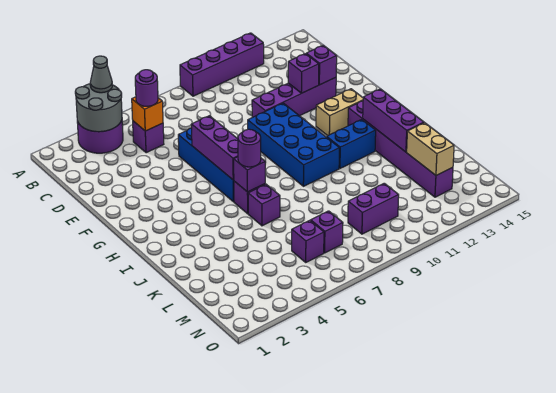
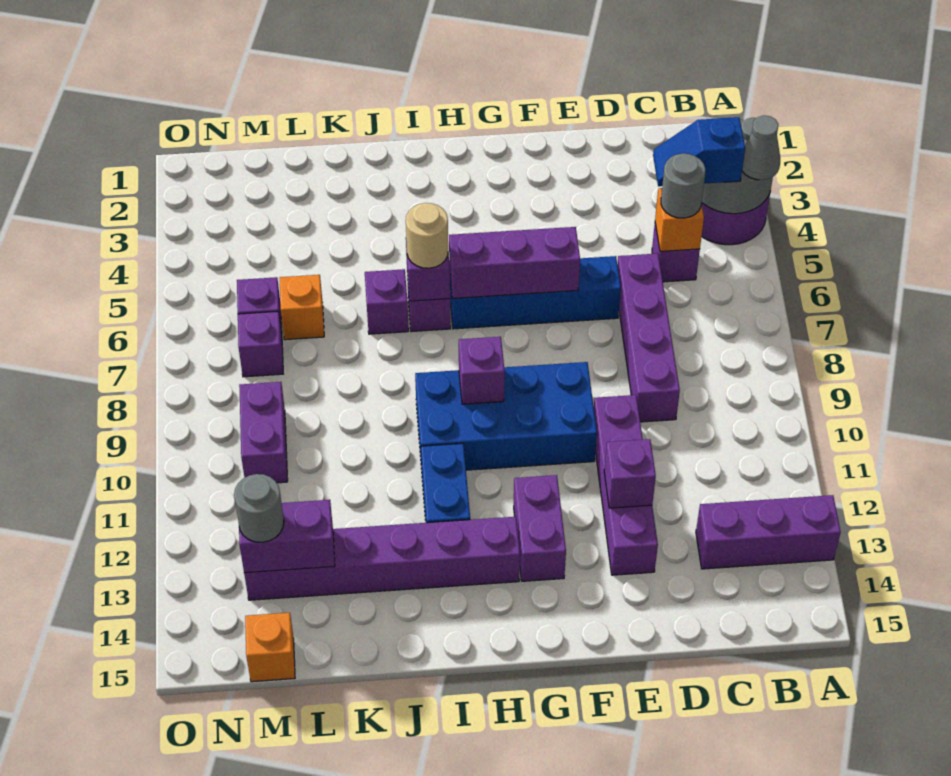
purple 1x4 brick [180,33,264,96] -> purple 1x4 brick moved to [617,254,680,422]
none -> blue 1x2 slope [653,117,745,186]
purple 1x1 round brick [135,70,158,106] -> grey 1x1 round brick [661,153,705,218]
purple 1x1 brick [306,45,337,85] -> purple 1x1 brick moved to [459,337,505,404]
tan 1x2 brick [316,89,363,136] -> purple 1x2 brick [514,475,566,581]
purple 1x1 round brick [238,129,261,167] -> tan 1x1 round brick [406,203,448,268]
purple 1x3 brick [363,89,424,152] -> purple 1x3 brick moved to [696,495,841,569]
none -> orange 1x1 brick [280,275,324,340]
tan 1x2 brick [407,123,454,175] -> purple 1x2 brick [239,500,335,573]
none -> grey 1x1 round brick [234,474,284,542]
none -> orange 1x1 brick [245,613,295,682]

